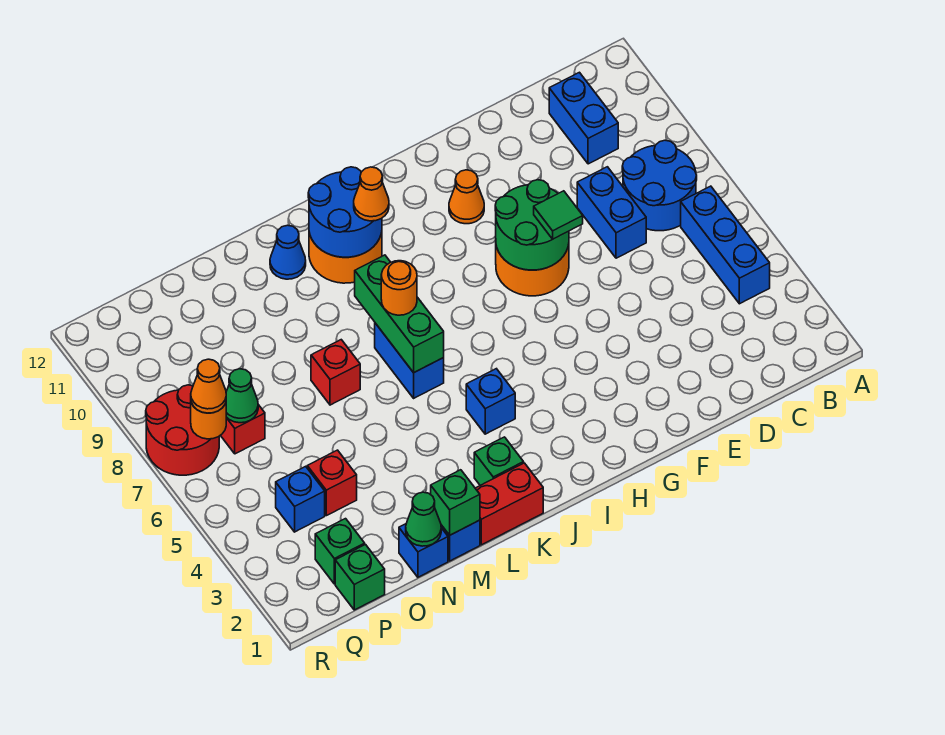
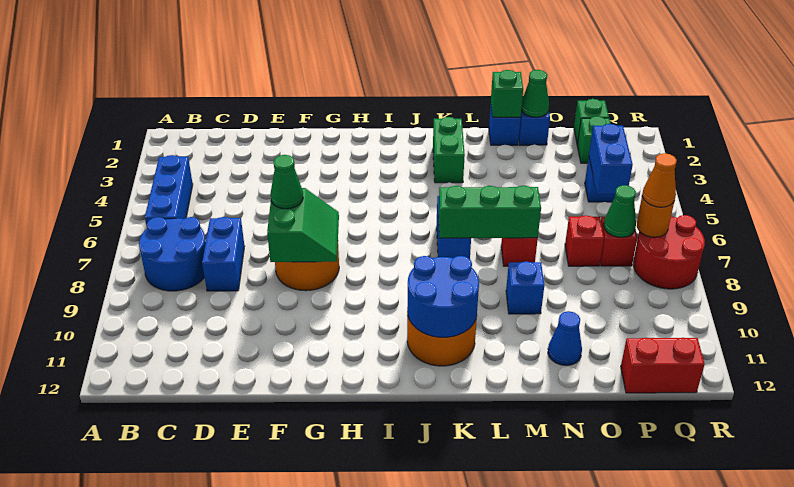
blue 1x2 brick [549,72,618,164] -> blue 1x2 brick moved to [589,124,633,194]
green 2x2 round brick [495,180,569,270] -> green 2x2 slope [267,188,339,262]
green 1x1 tile [534,191,583,239] -> green 1x1 cone [271,155,303,209]
orange 1x1 cone [449,170,484,224] -> none
blue 1x1 brick [466,369,515,434] -> blue 1x1 brick moved to [506,262,544,314]
orange 1x1 cone [354,167,389,221] -> none
red 1x2 brick [475,463,543,545] -> red 1x2 brick moved to [621,338,705,393]
green 1x1 brick [474,437,524,485] -> green 1x2 brick [433,117,465,183]
green 1x3 brick [355,255,444,373] -> green 1x3 brick turned to [438,186,541,238]
orange 1x1 round brick [381,261,417,315] -> none
blue 1x1 cone [270,225,306,279] -> blue 1x1 cone moved to [548,311,582,365]
red 1x1 brick [307,450,357,516] -> red 1x1 brick moved to [565,215,604,266]

